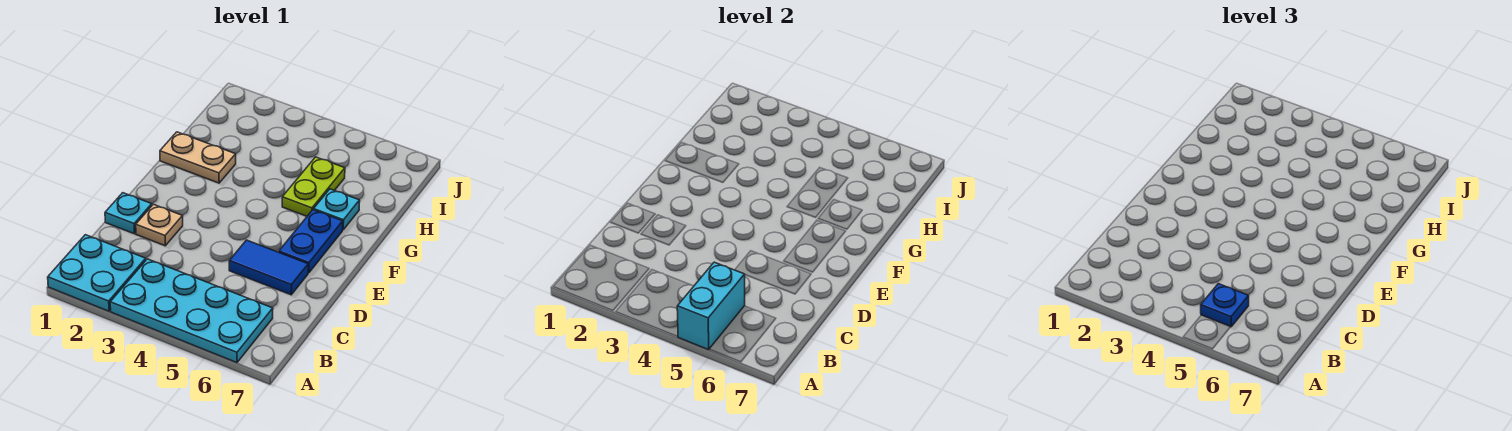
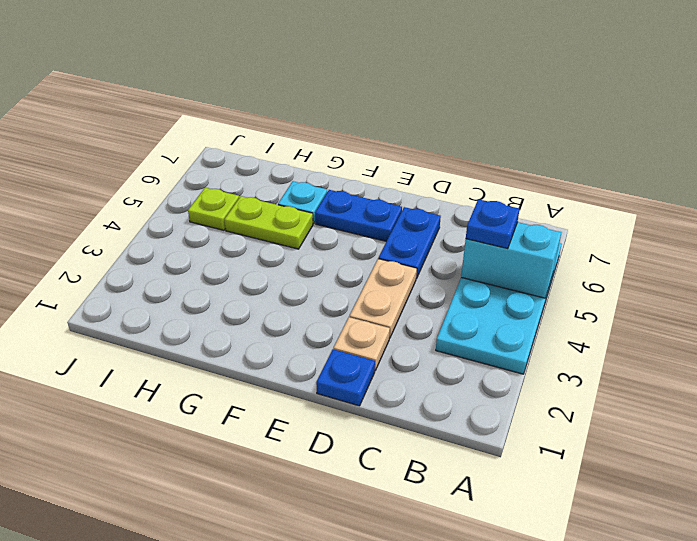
cyan 2x2 plate [48,235,146,311] -> none
cyan 1x1 plate [105,193,152,234] -> blue 1x1 plate [316,349,375,406]
blue 1x2 tile [229,240,308,295] -> blue 1x2 plate [379,207,441,279]
tan 1x2 plate [160,132,236,183] -> tan 1x2 plate moved to [350,259,417,338]
none -> lime 1x1 plate [188,187,239,230]

